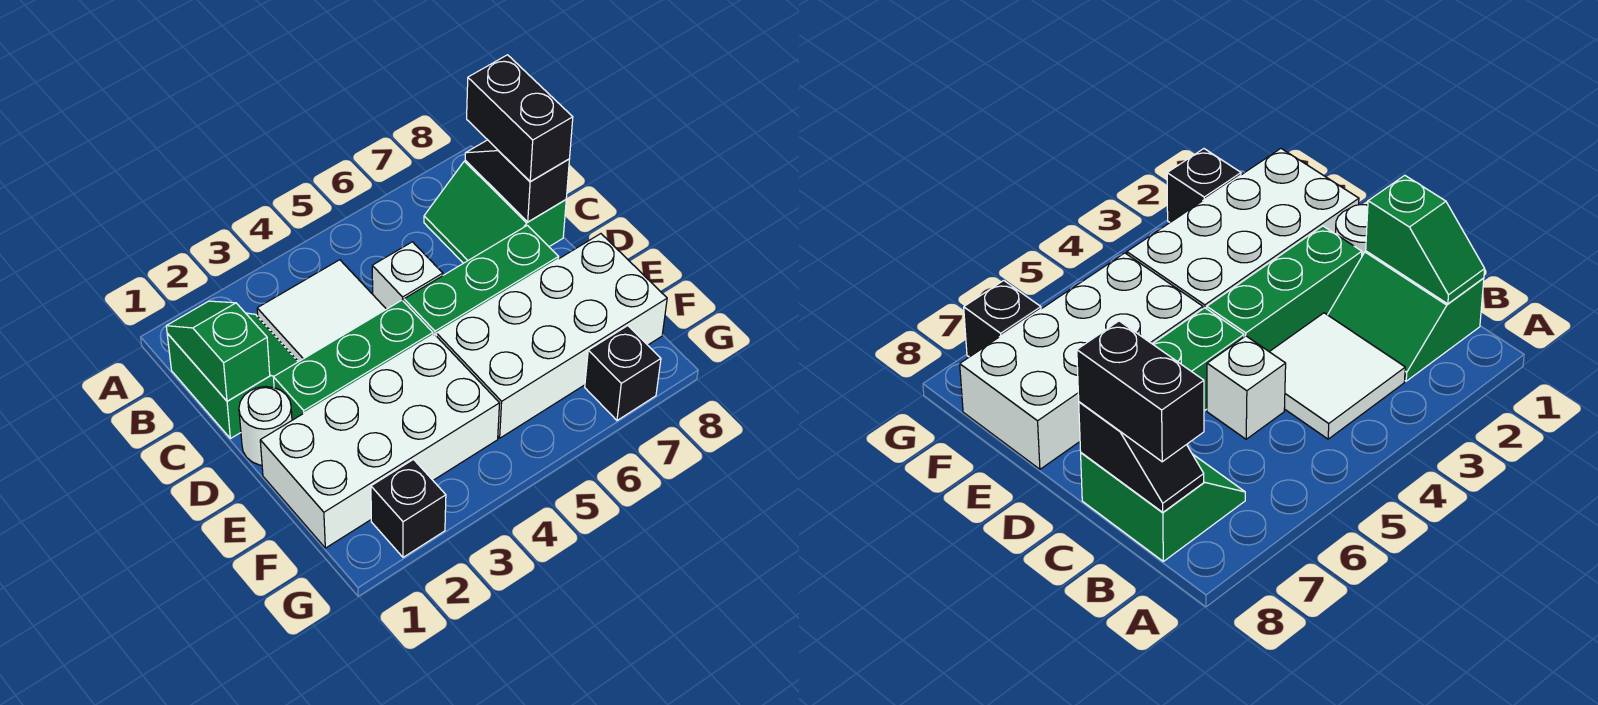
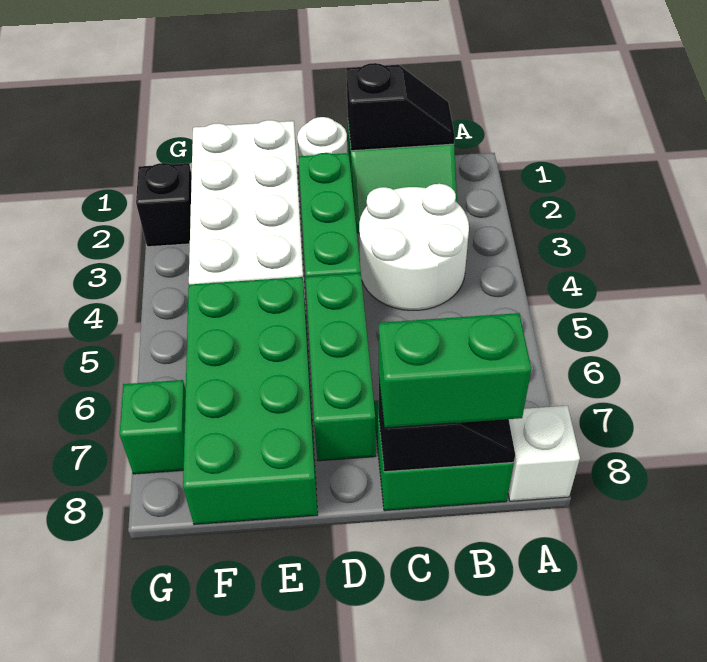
green 1x2 slope [166,301,270,401] -> black 1x2 slope [346,63,455,151]
white 2x2 tile [257,260,386,362] -> white 2x2 round brick [359,184,469,310]
black 1x2 brick [467,55,573,182] -> green 1x2 brick [379,313,531,428]
white 1x1 brick [372,242,443,309] -> white 1x1 brick moved to [508,406,580,501]
white 2x4 brick [436,234,667,438] -> green 2x4 brick [183,277,318,525]
black 1x1 brick [585,326,661,420] -> green 1x1 brick [120,380,186,474]

